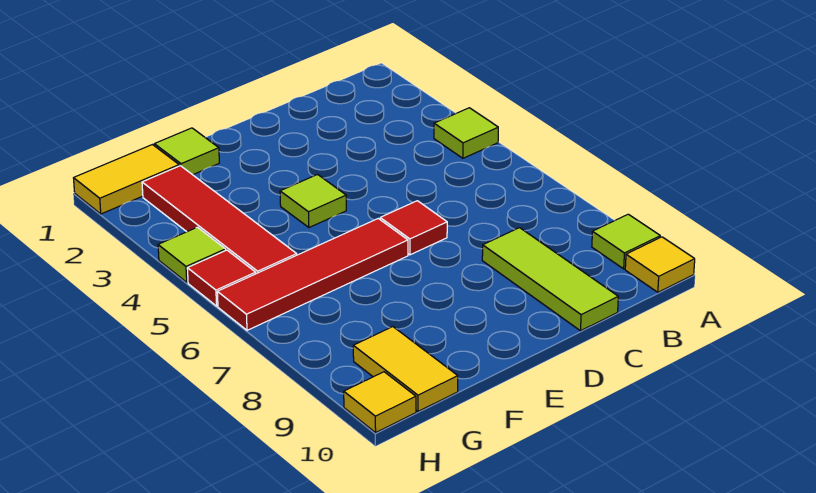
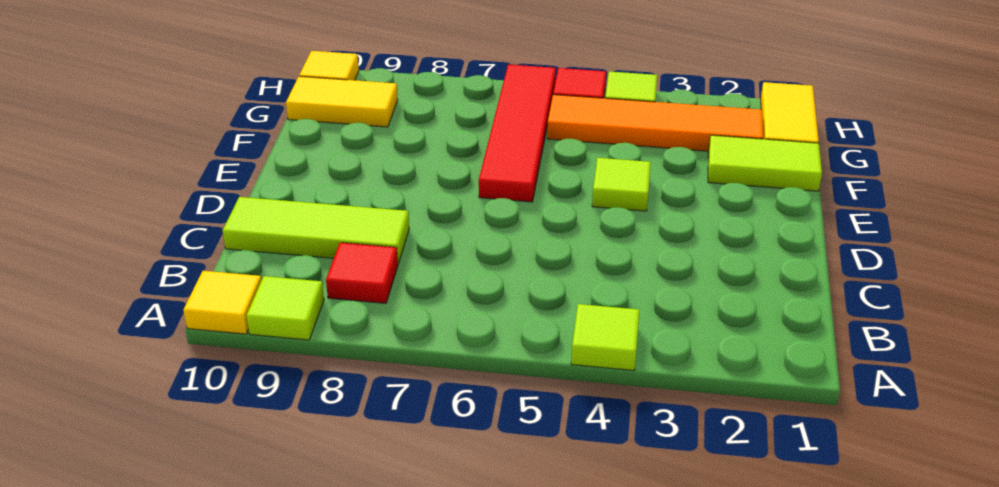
red 1x1 tile [380,201,447,255] -> red 1x1 tile moved to [326,243,398,303]
lime 1x1 tile [154,128,219,175] -> lime 1x2 tile [708,135,822,191]
red 1x4 tile [142,166,297,274] -> orange 1x4 tile [547,95,763,151]

